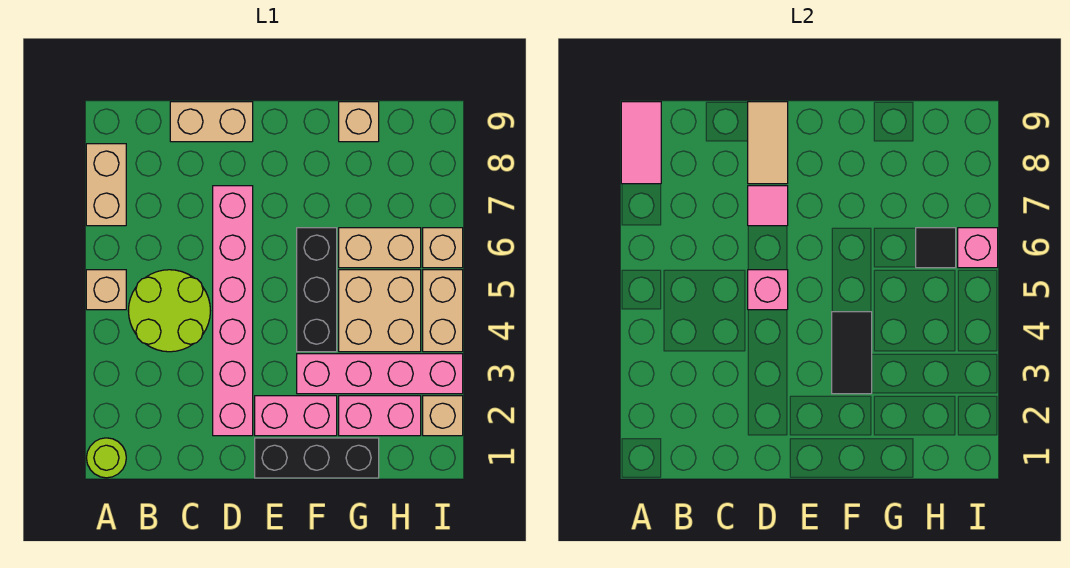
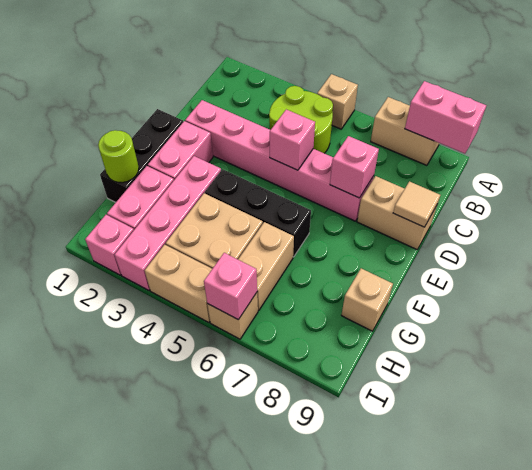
lime 1x1 round brick [86,438,126,478] -> lime 1x1 round brick moved to [98,130,139,183]
pink 1x2 tile [621,102,661,184] -> pink 1x2 brick [405,81,486,154]
tan 1x2 brick [170,102,253,142] -> tan 1x2 brick turned to [357,176,437,250]
pink 1x1 tile [748,186,788,226] -> pink 1x1 brick [330,136,379,198]
tan 1x2 tile [748,102,788,184] -> tan 1x1 tile [393,181,440,227]
black 1x2 tile [832,312,872,394] -> none
black 1x1 tile [916,228,956,268] -> none
tan 1x1 brick [423,396,463,436] -> pink 1x1 brick [85,215,134,275]

